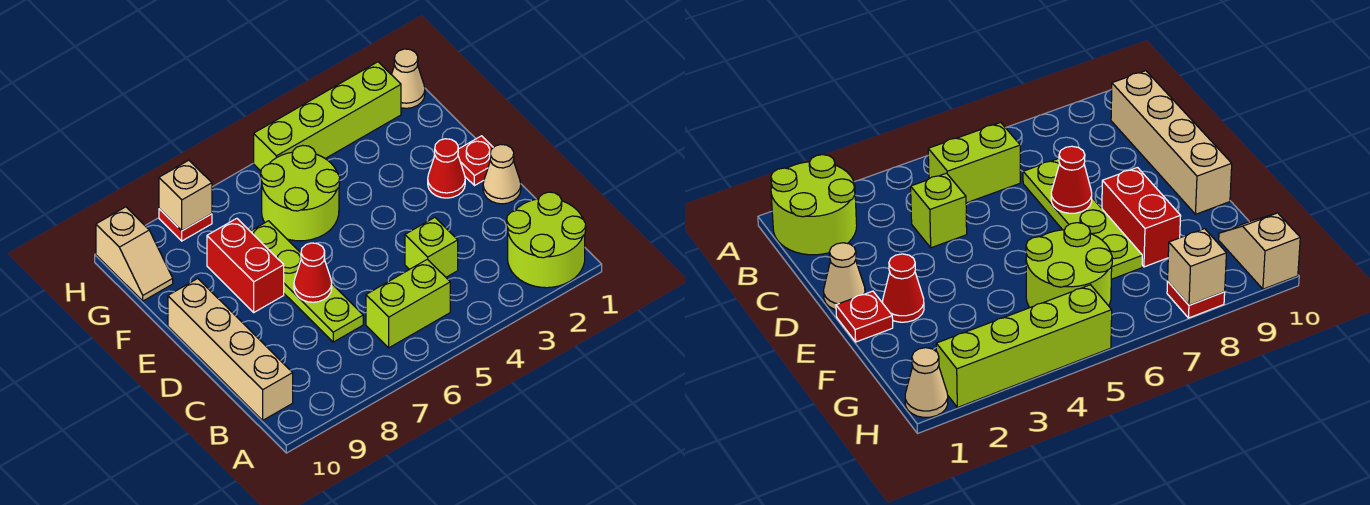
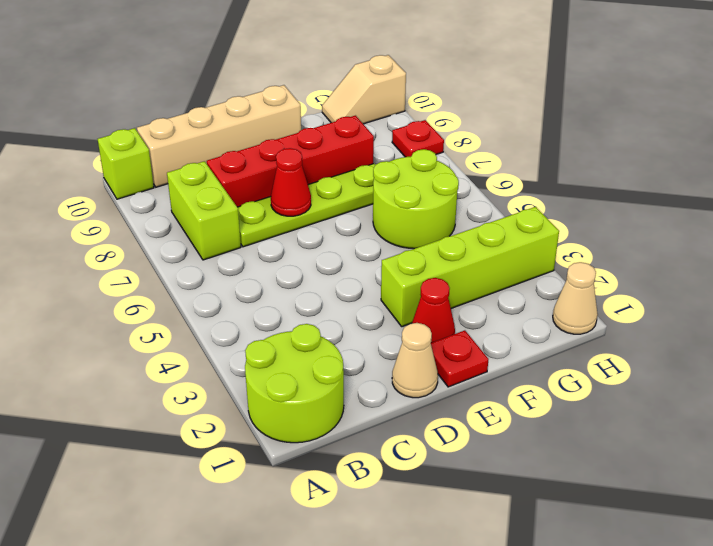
lime 1x2 brick [366,259,450,348] -> lime 1x2 brick moved to [167,161,241,260]
lime 1x1 brick [405,217,458,277] -> lime 1x1 brick moved to [98,128,154,199]
red 1x2 brick [207,218,284,312] -> red 1x4 brick [207,116,374,207]
lime 1x4 brick [254,62,401,171] -> lime 1x4 brick turned to [381,207,559,327]
tan 1x1 brick [159,160,212,231] -> none

